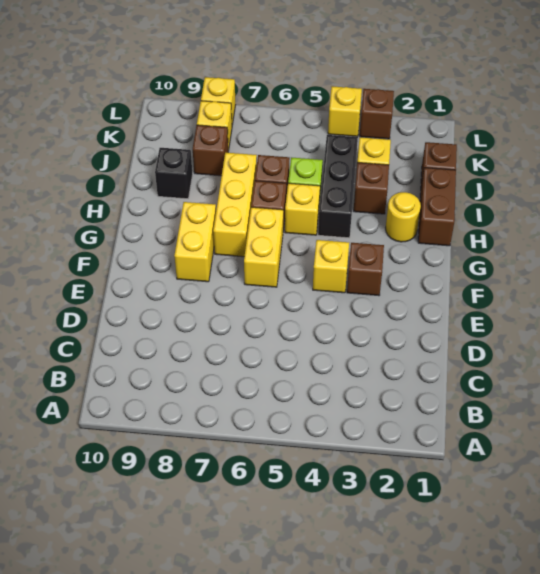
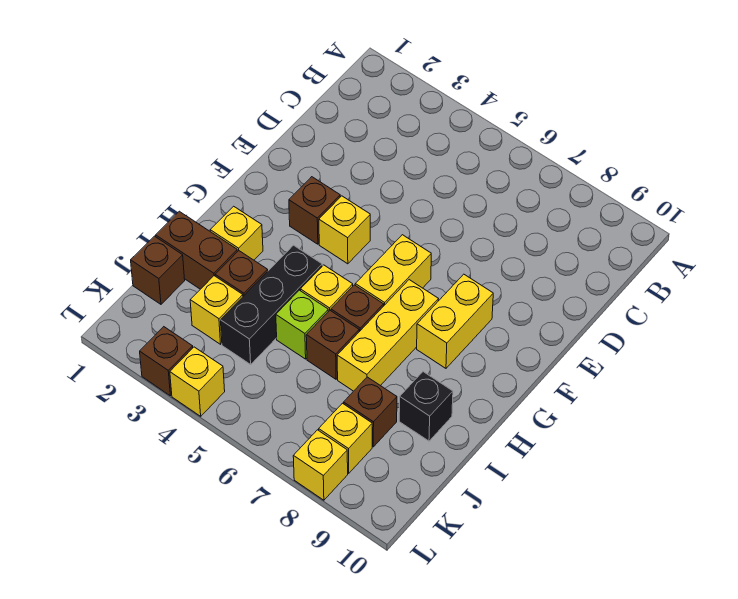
brown 1x2 brick [418,168,456,246] -> brown 1x2 brick turned to [156,211,238,289]
yellow 1x1 round brick [386,192,421,242] -> yellow 1x1 brick [210,206,263,260]

